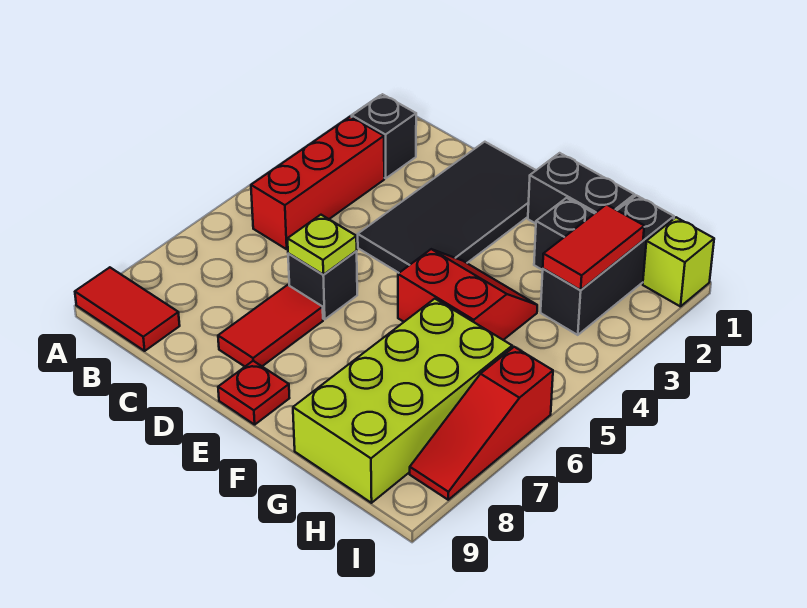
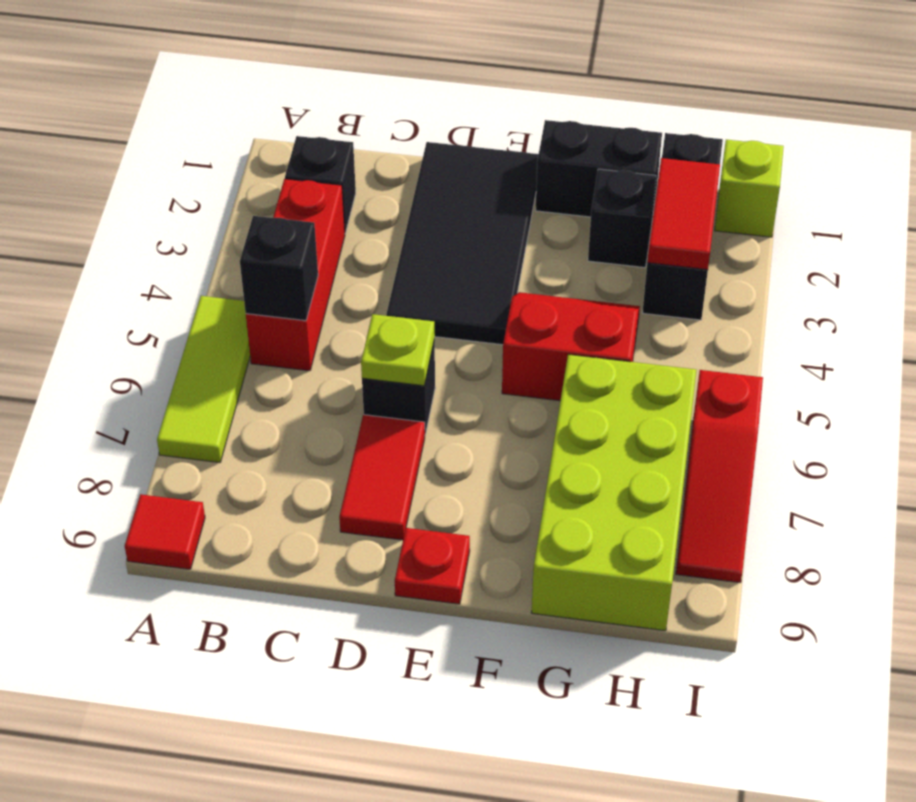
none -> lime 1x3 tile [157,296,250,463]
red 1x2 tile [75,267,180,351] -> red 1x1 tile [125,494,205,569]
none -> black 1x1 brick [240,216,318,321]

